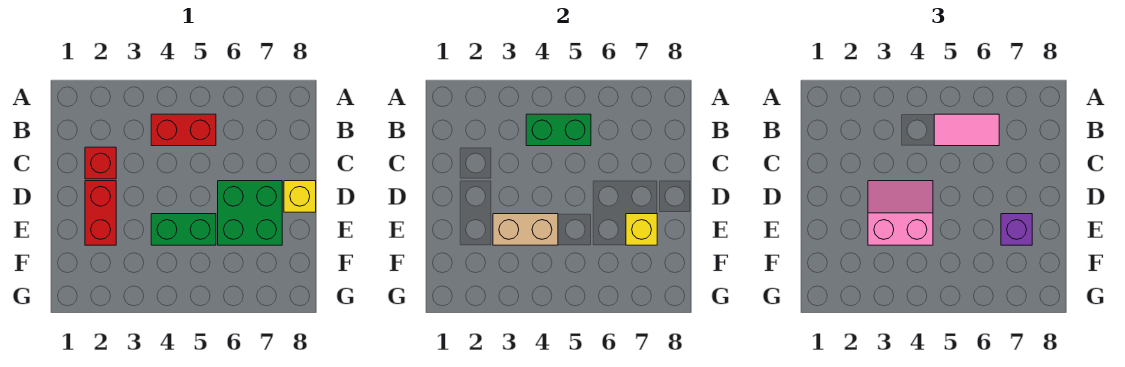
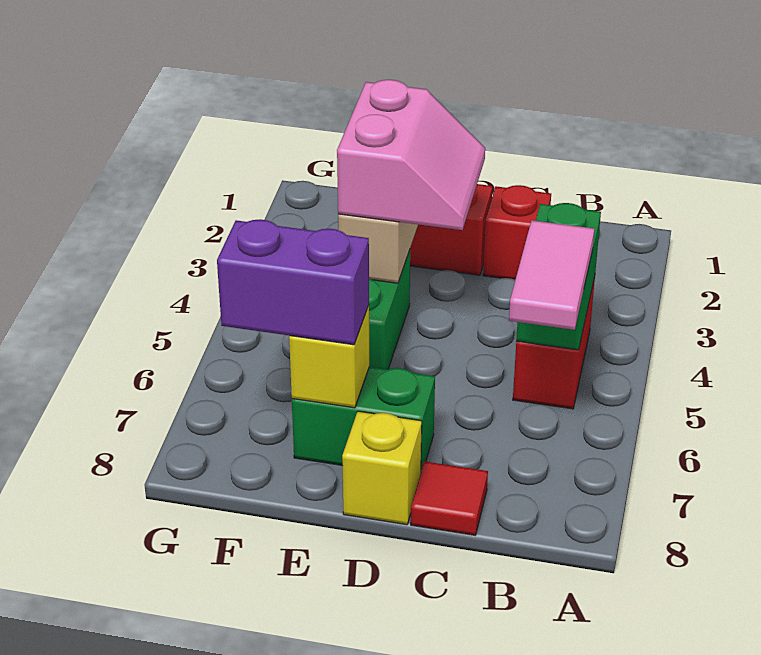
none -> red 1x1 tile [411,461,488,535]
green 2x2 brick [218,181,282,245] -> green 1x2 brick [292,367,435,470]
purple 1x1 brick [1001,214,1032,245] -> purple 1x2 brick [217,219,369,345]

